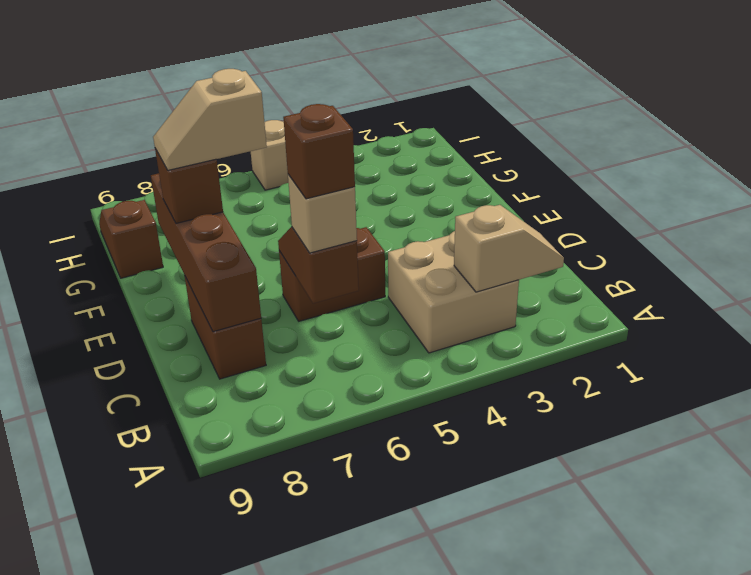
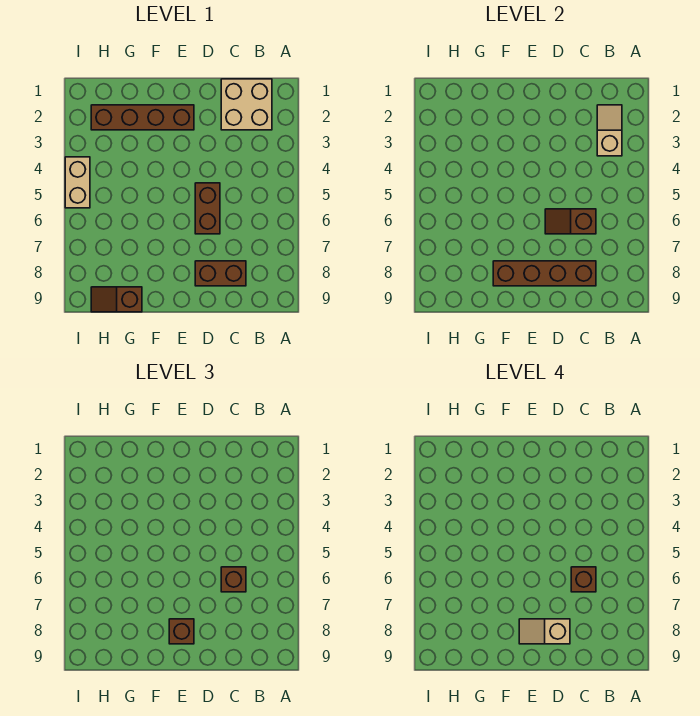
tan 2x2 brick [388,231,519,353] -> tan 2x2 brick moved to [221,79,272,130]
tan 1x1 brick [288,174,357,253] -> brown 1x1 brick [221,567,246,592]
none -> brown 1x4 brick [91,105,194,130]
tan 1x2 slope [153,69,267,170] -> tan 1x2 slope turned to [519,619,570,644]

